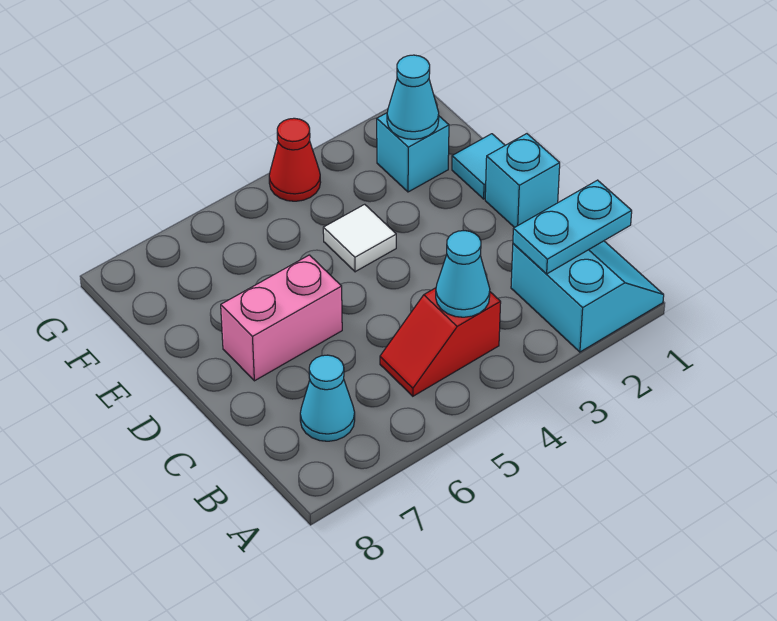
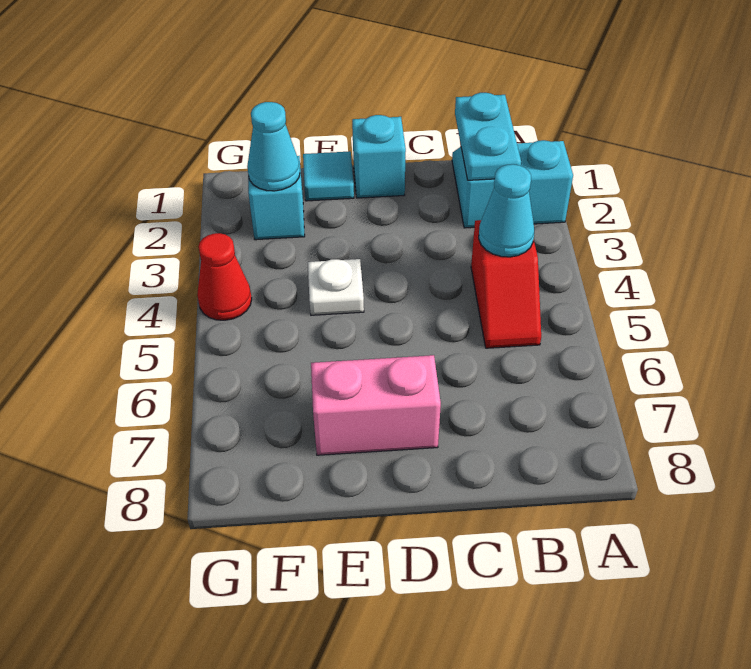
cyan 1x1 cone [300,355,355,441] -> none
pink 1x2 brick [221,255,342,381] -> pink 1x2 brick turned to [311,355,441,455]
white 1x1 tile [323,204,396,272] -> white 1x1 plate [308,259,364,315]

